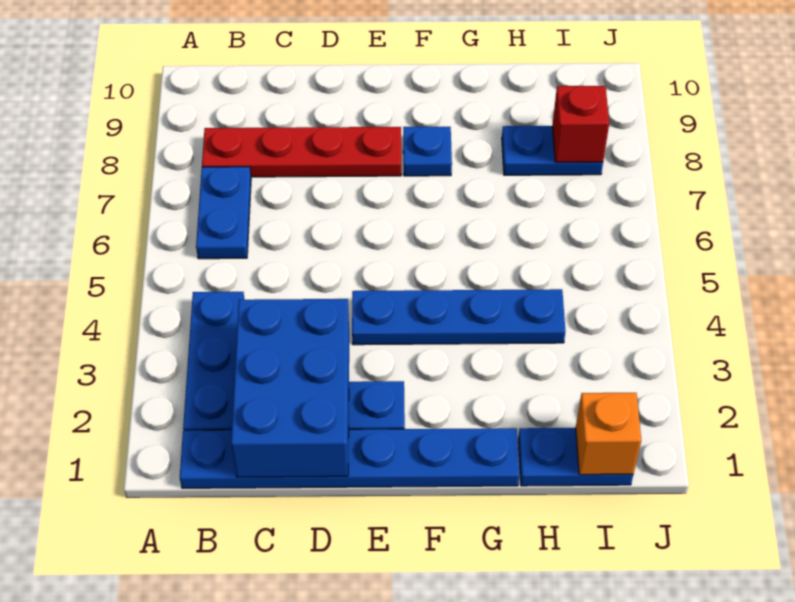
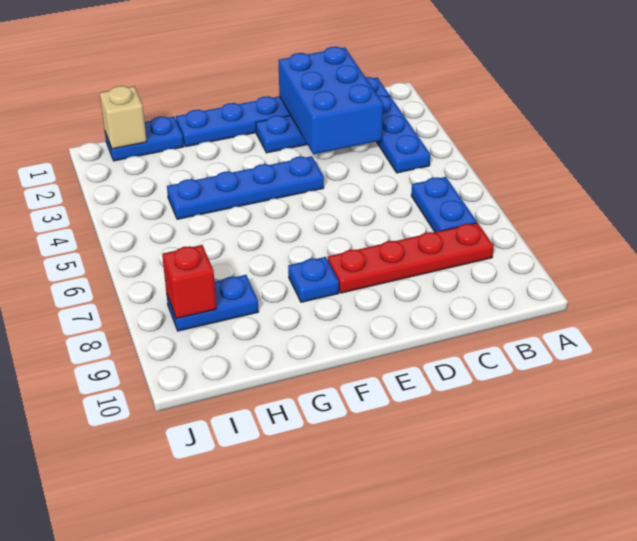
orange 1x1 brick [576,393,641,475] -> tan 1x1 brick [100,86,147,149]

